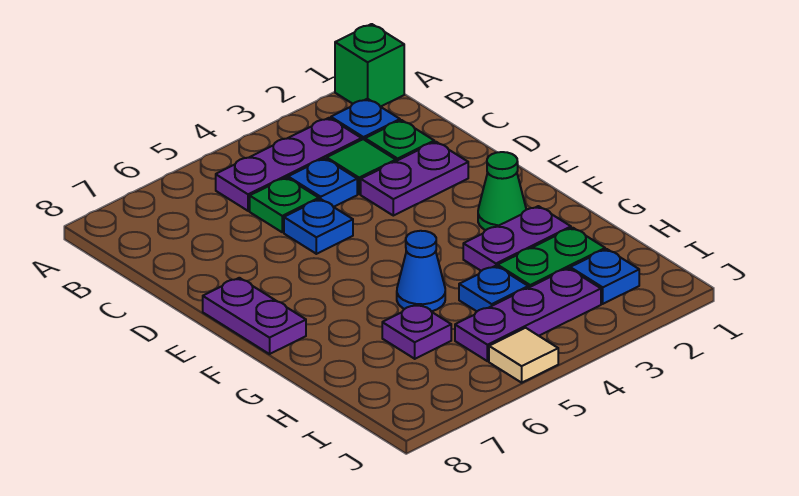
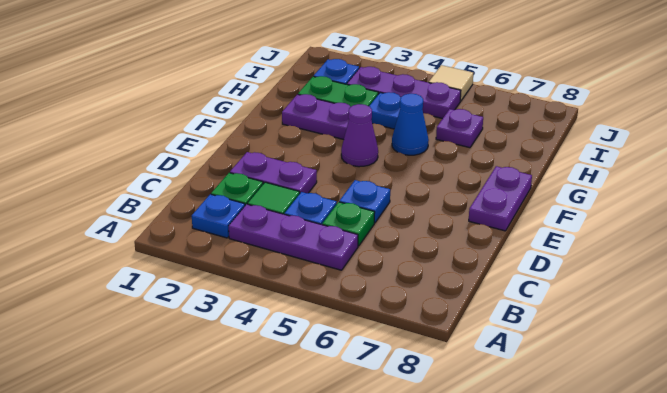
green 1x1 brick [335,24,404,107] -> none
green 1x1 cone [478,152,526,230] -> none
none -> purple 1x1 cone [341,104,378,167]

